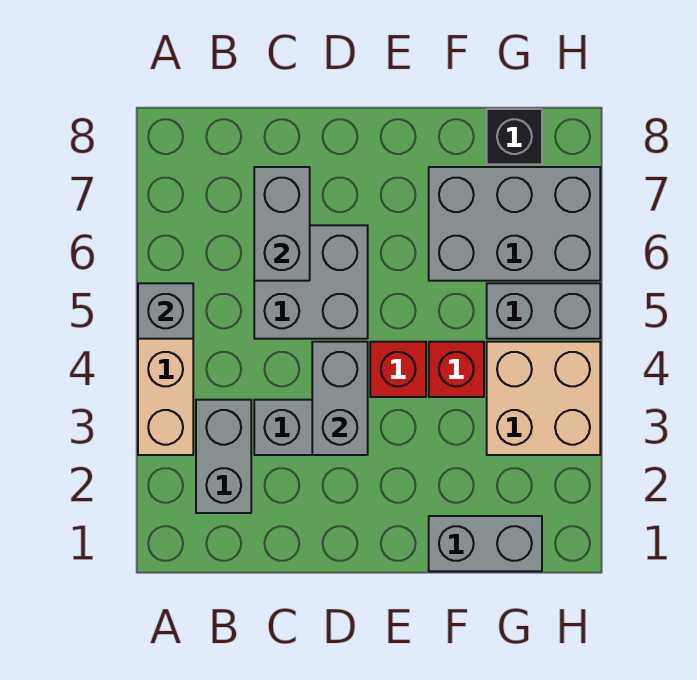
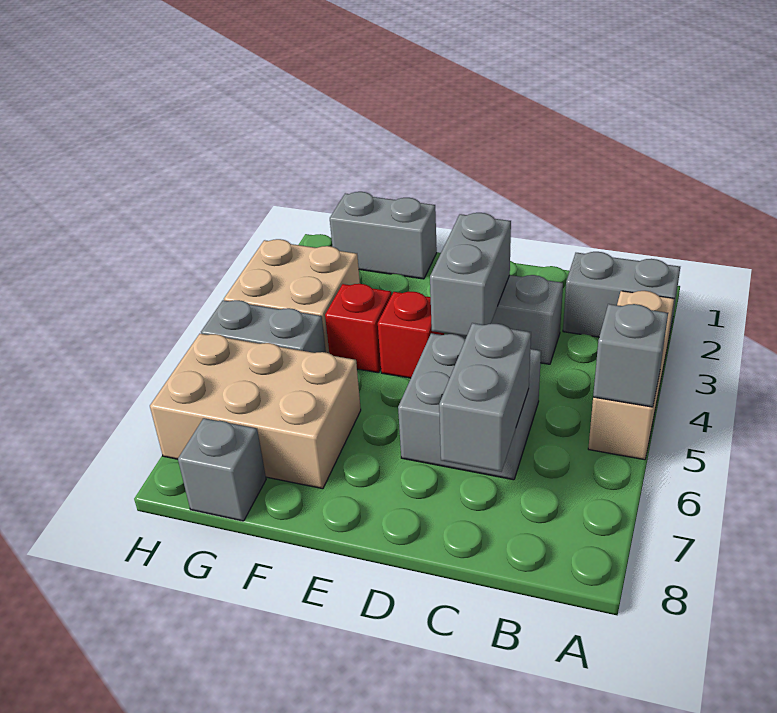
grey 1x2 brick [196,400,251,513] -> grey 1x2 brick turned to [563,252,680,340]
grey 2x3 brick [429,167,600,281] -> tan 2x3 brick [150,334,361,489]
black 1x1 brick [487,109,542,164] -> grey 1x1 brick [178,418,266,521]

